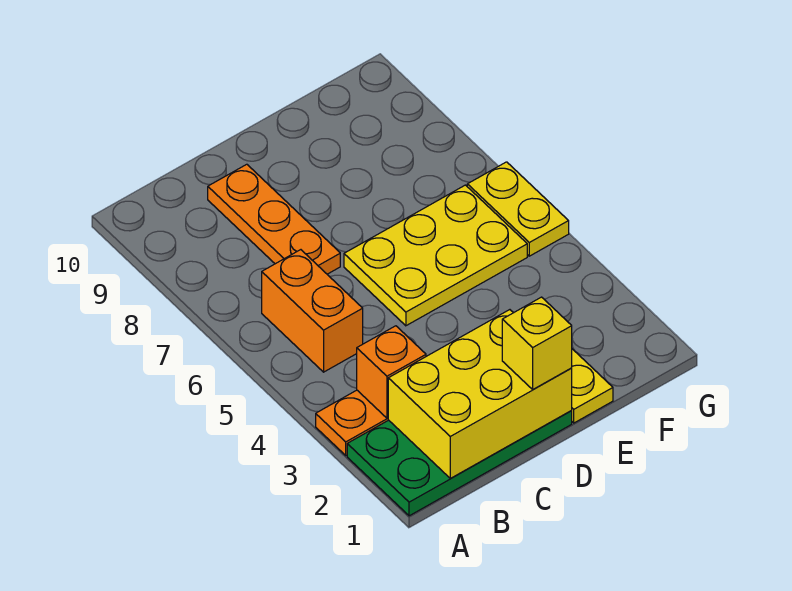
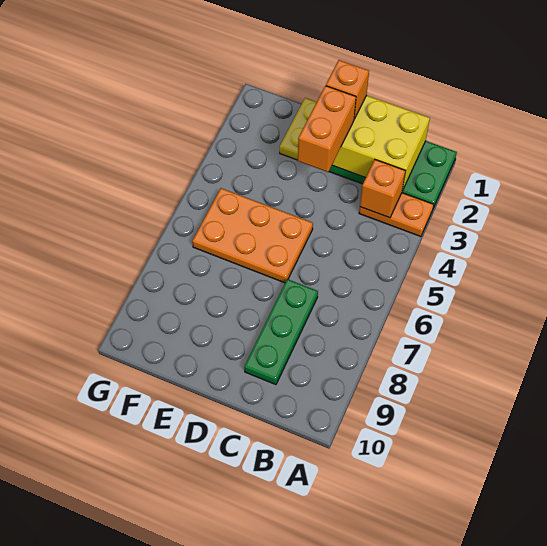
orange 1x2 brick [262,250,363,372] -> orange 1x2 brick moved to [298,86,356,172]
orange 1x3 plate [208,164,340,274] -> green 1x3 plate [244,279,318,385]
yellow 1x1 brick [502,297,572,389] -> orange 1x1 brick [326,60,369,119]
yellow 2x3 plate [344,185,527,326] -> orange 2x3 plate [192,188,313,283]
yellow 1x2 plate [467,162,569,256] -> none

